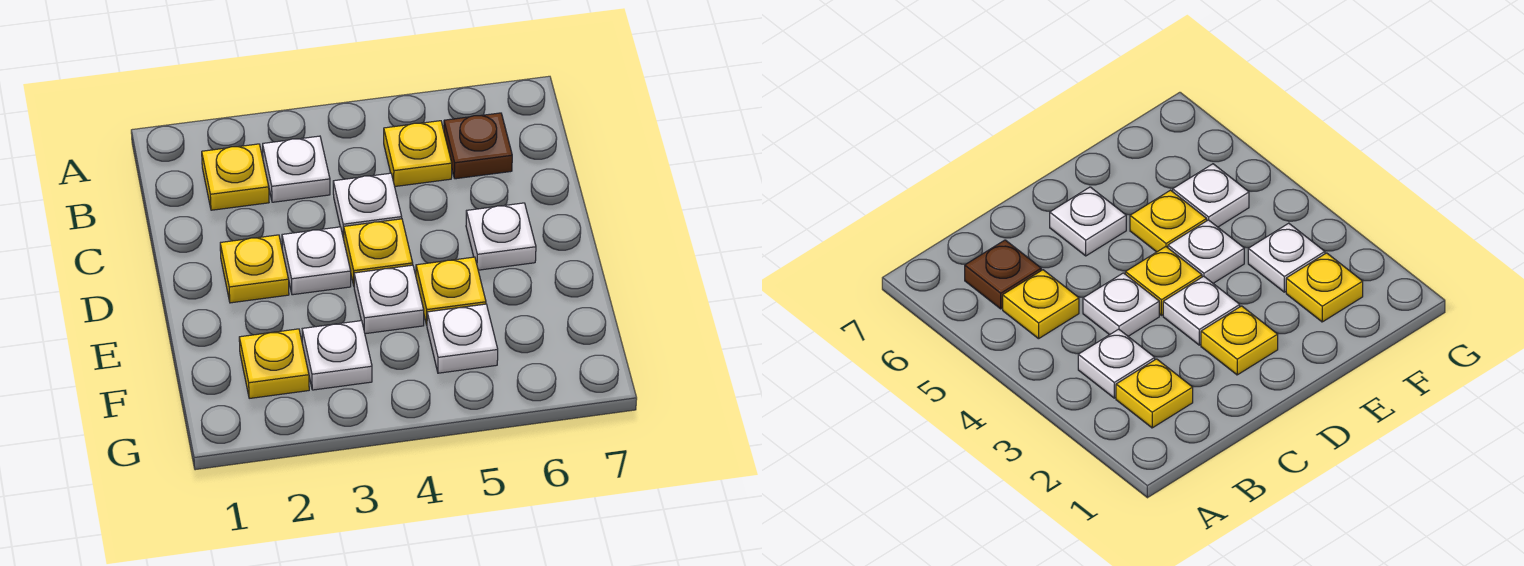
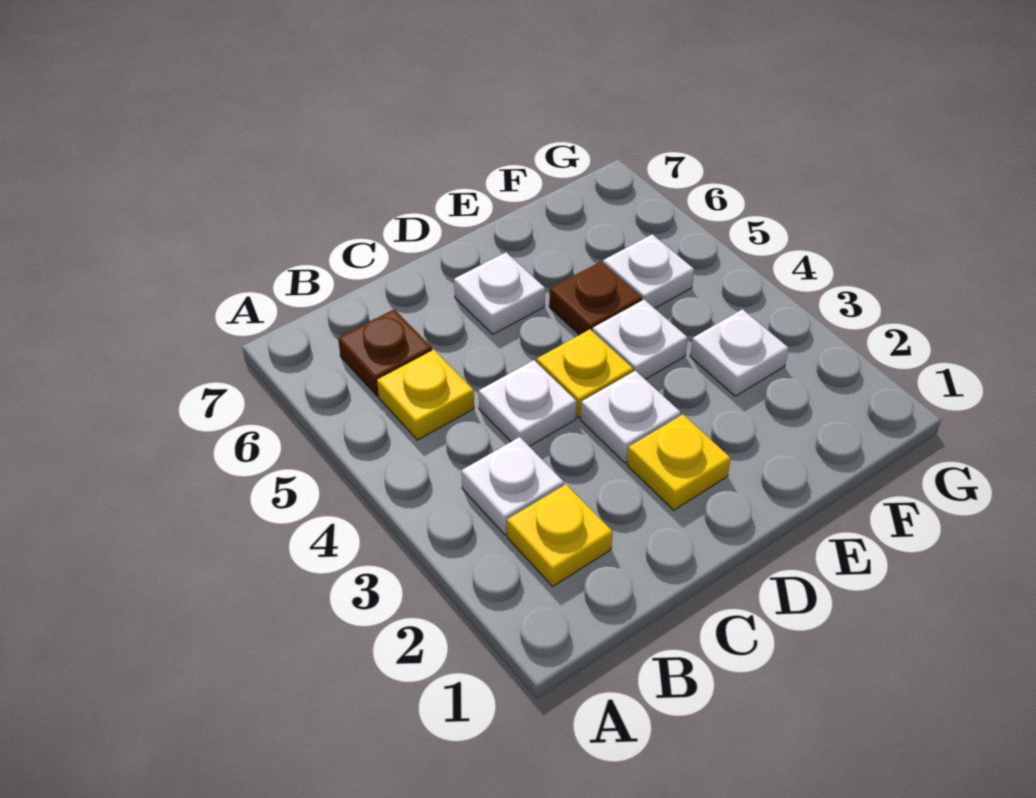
yellow 1x1 plate [416,257,486,325] -> brown 1x1 plate [549,262,642,335]
yellow 1x1 plate [239,329,309,398] -> none

